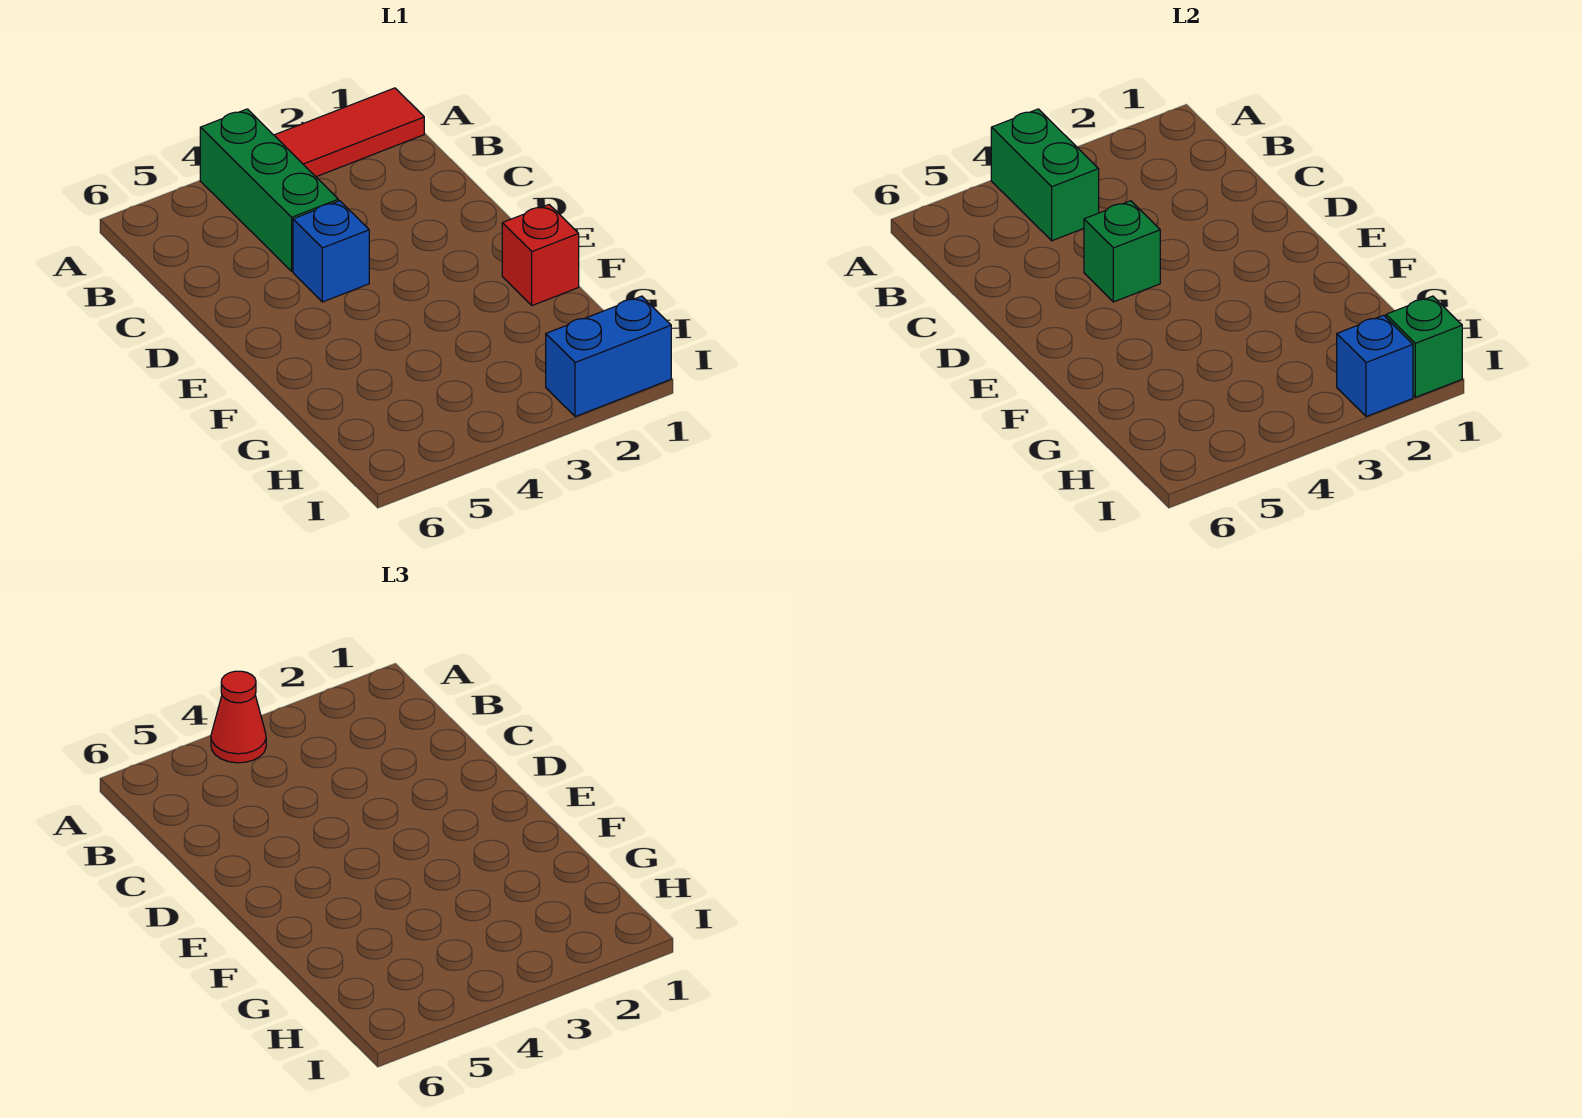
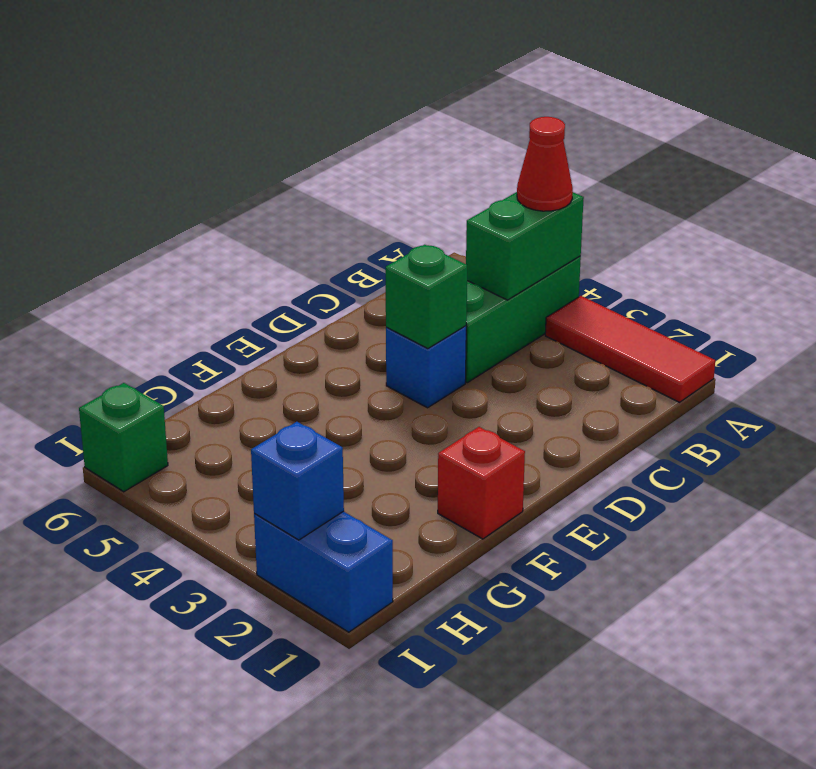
green 1x1 brick [1386,296,1462,397] -> green 1x1 brick moved to [79,383,168,492]

